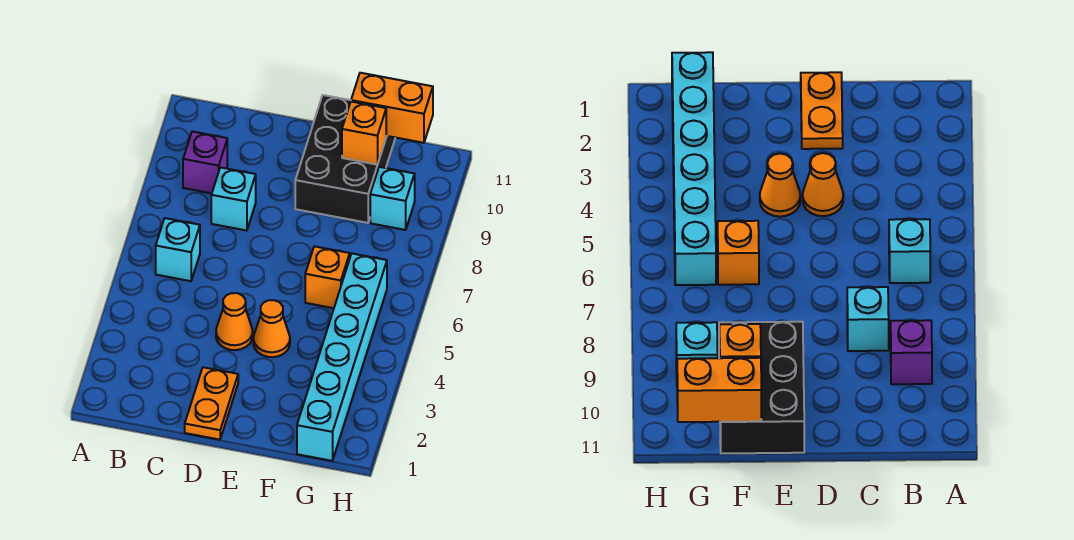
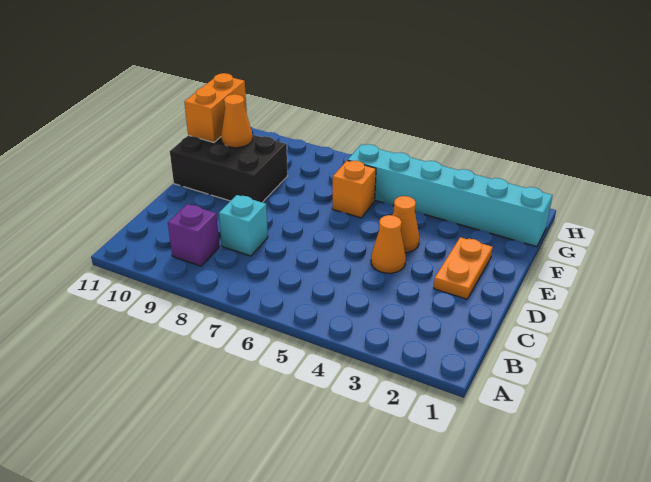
cyan 1x1 brick [156,218,200,281] -> none
orange 1x2 plate [185,367,238,440] -> orange 1x2 plate turned to [434,237,493,299]
orange 1x1 brick [342,102,386,165] -> orange 1x1 cone [221,94,252,148]
cyan 1x1 brick [370,167,415,230] -> none

